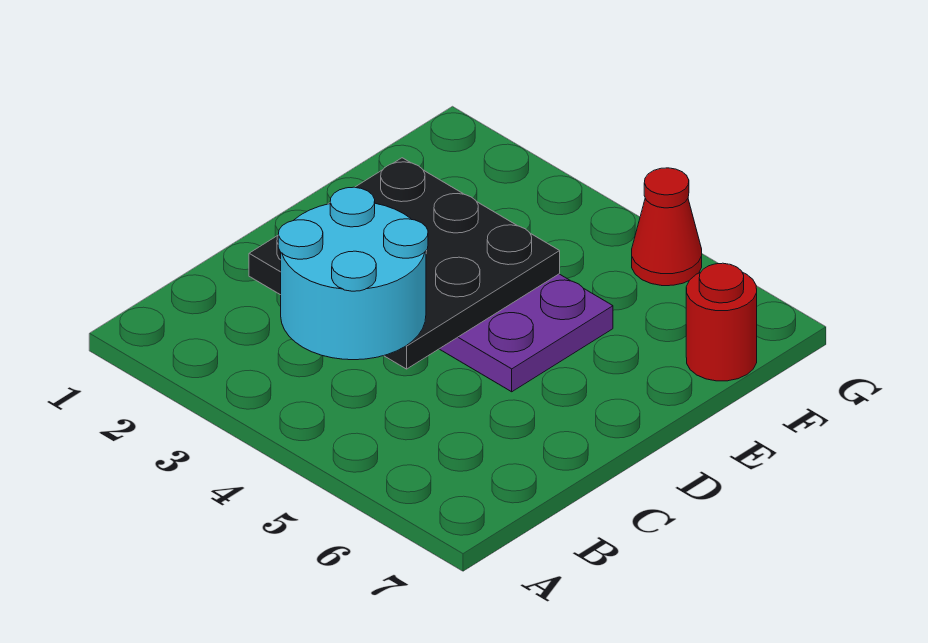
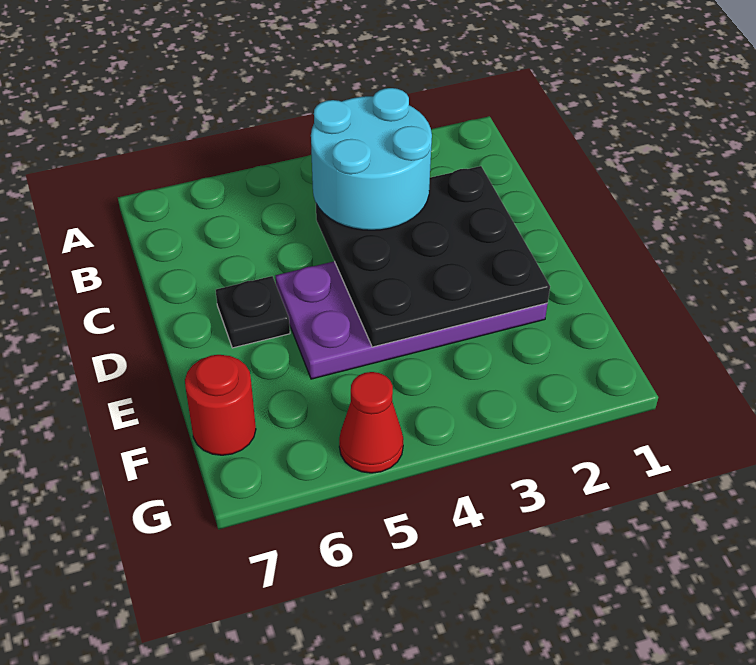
none -> black 1x1 plate [216,276,290,348]

